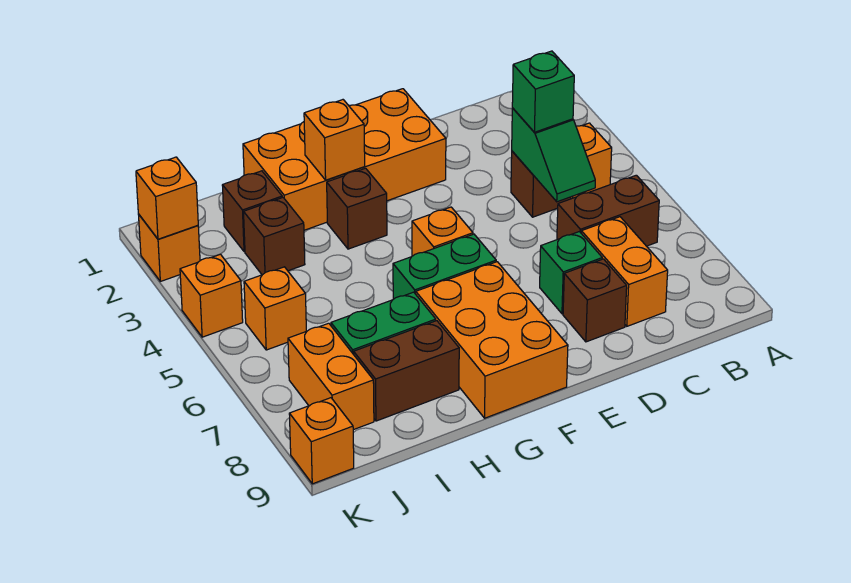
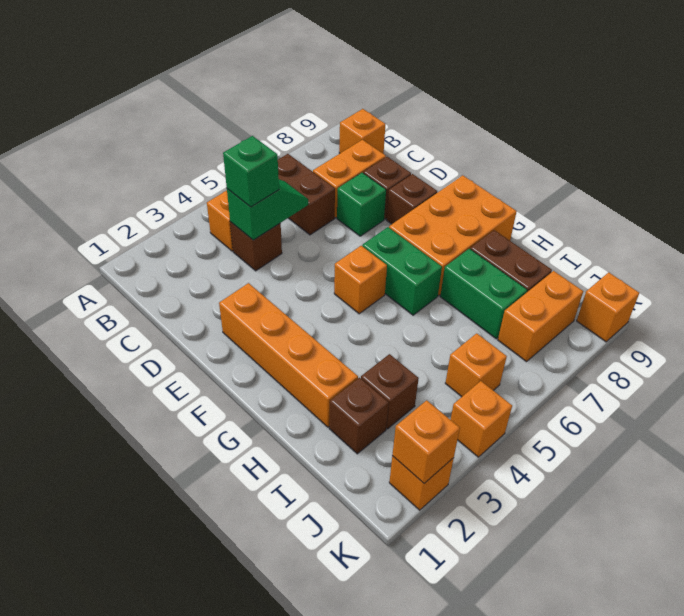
orange 2x4 brick [243,89,446,230] -> orange 1x4 brick [219,283,358,427]
orange 1x1 brick [304,100,365,180] -> orange 1x1 brick moved to [339,109,385,154]
brown 1x1 brick [327,168,387,249] -> brown 1x1 brick moved to [386,174,437,224]

